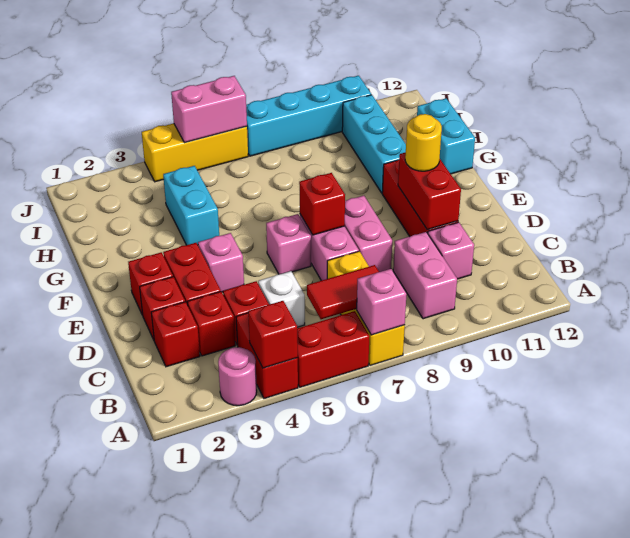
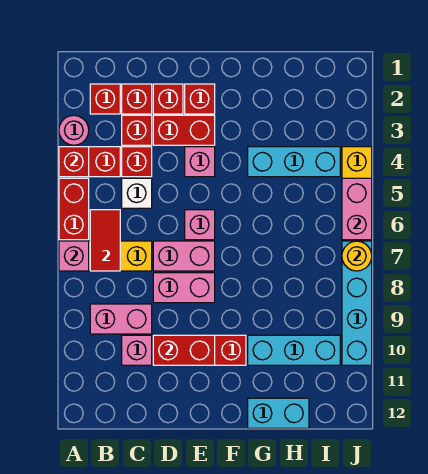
red 1x1 brick [299,173,345,235] -> red 1x1 brick moved to [90,84,120,114]
yellow 1x1 round brick [405,114,442,171] -> yellow 1x1 round brick moved to [342,241,372,271]
cyan 1x2 brick [163,166,219,245] -> cyan 1x3 brick [248,147,340,177]

